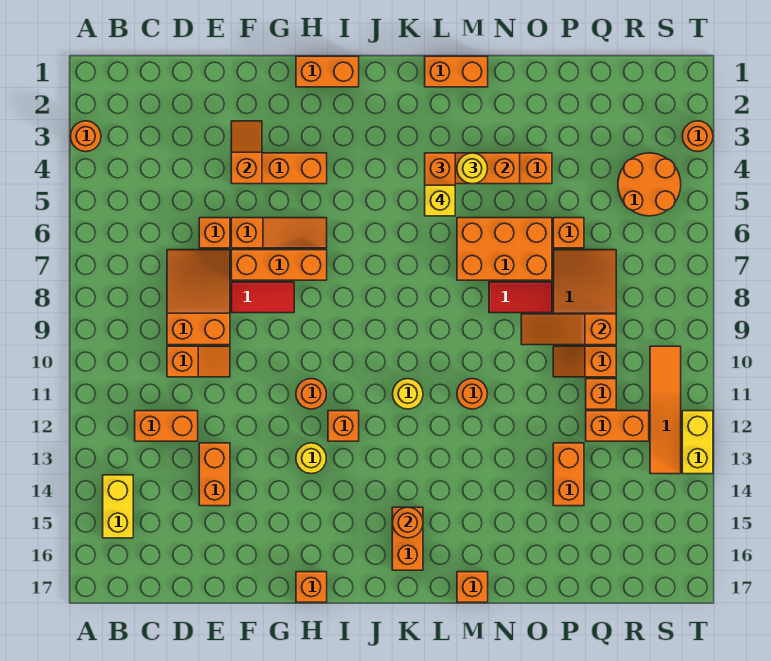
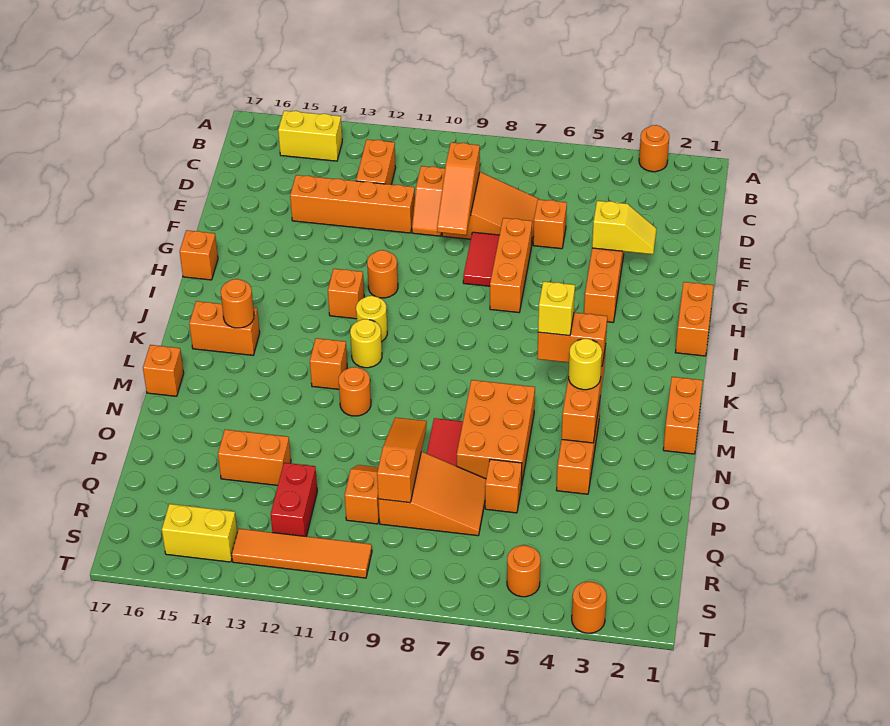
orange 1x2 brick [199,443,230,506] -> orange 1x4 brick [290,175,415,233]
orange 1x2 slope [231,121,262,184] -> yellow 1x2 slope [592,201,657,254]
orange 1x3 slope [231,218,327,248] -> orange 1x3 slope moved to [437,142,480,235]
yellow 1x1 round brick [296,443,326,474] -> yellow 1x1 round brick moved to [356,296,387,342]
orange 1x1 brick [586,379,616,409] -> orange 1x1 brick moved to [310,338,347,389]
orange 1x2 brick [586,411,649,441] -> red 1x2 brick [271,463,317,536]
orange 2x2 round brick [618,153,681,216] -> orange 1x1 round brick [507,545,540,597]
yellow 1x2 brick [682,411,713,474] -> yellow 1x2 brick moved to [162,504,237,562]

